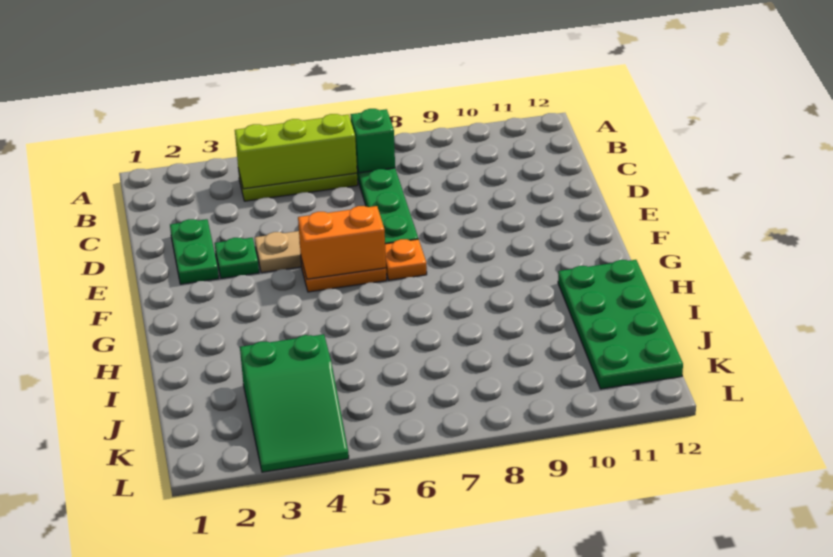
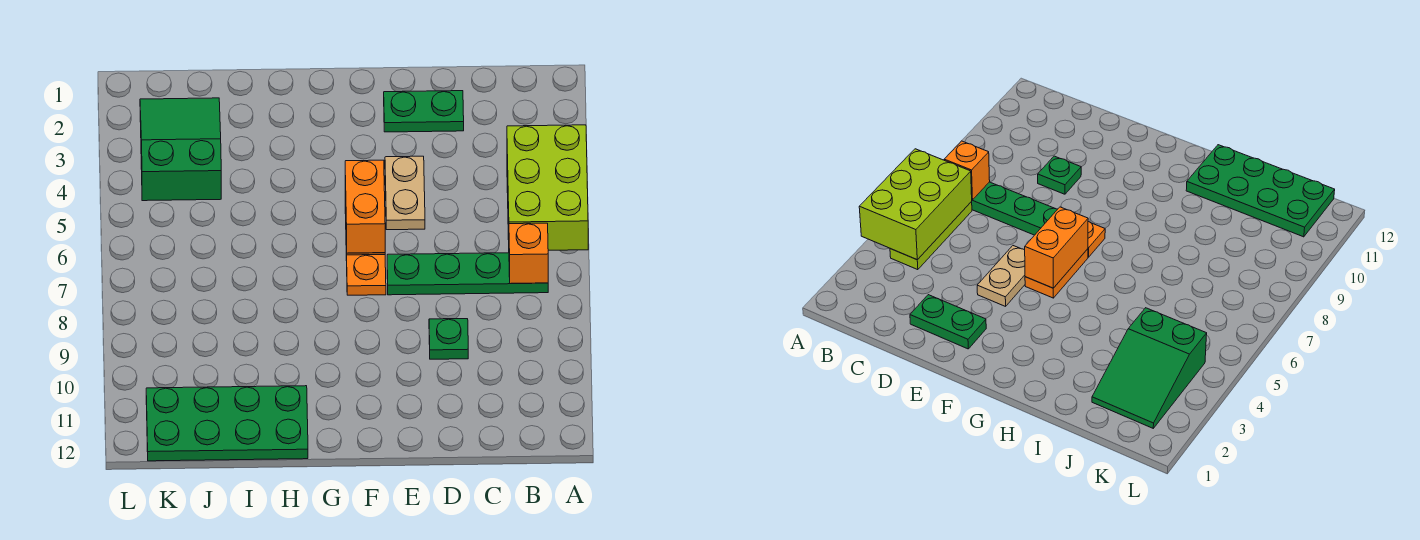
lime 1x3 brick [235,114,357,189] -> lime 2x3 brick [507,125,588,250]
green 1x1 brick [350,109,395,173] -> orange 1x1 brick [509,223,548,284]
green 1x1 plate [215,238,259,278] -> green 1x1 plate moved to [429,319,468,359]
green 2x3 slope [240,334,349,472] -> green 2x3 slope turned to [140,98,221,201]

